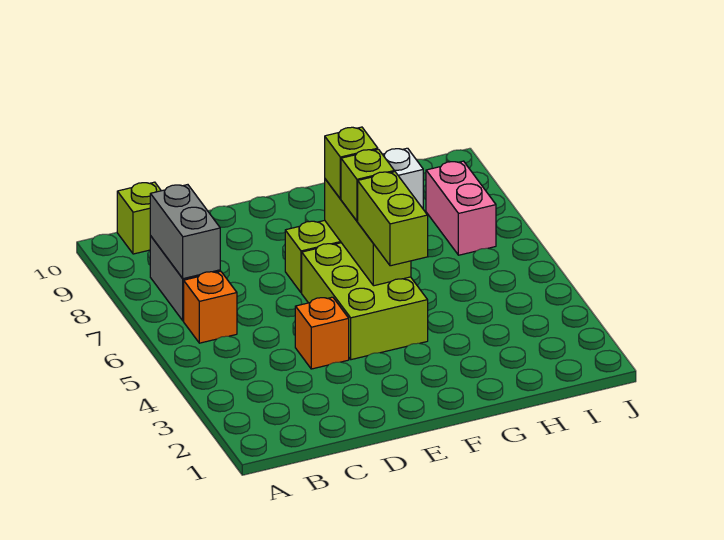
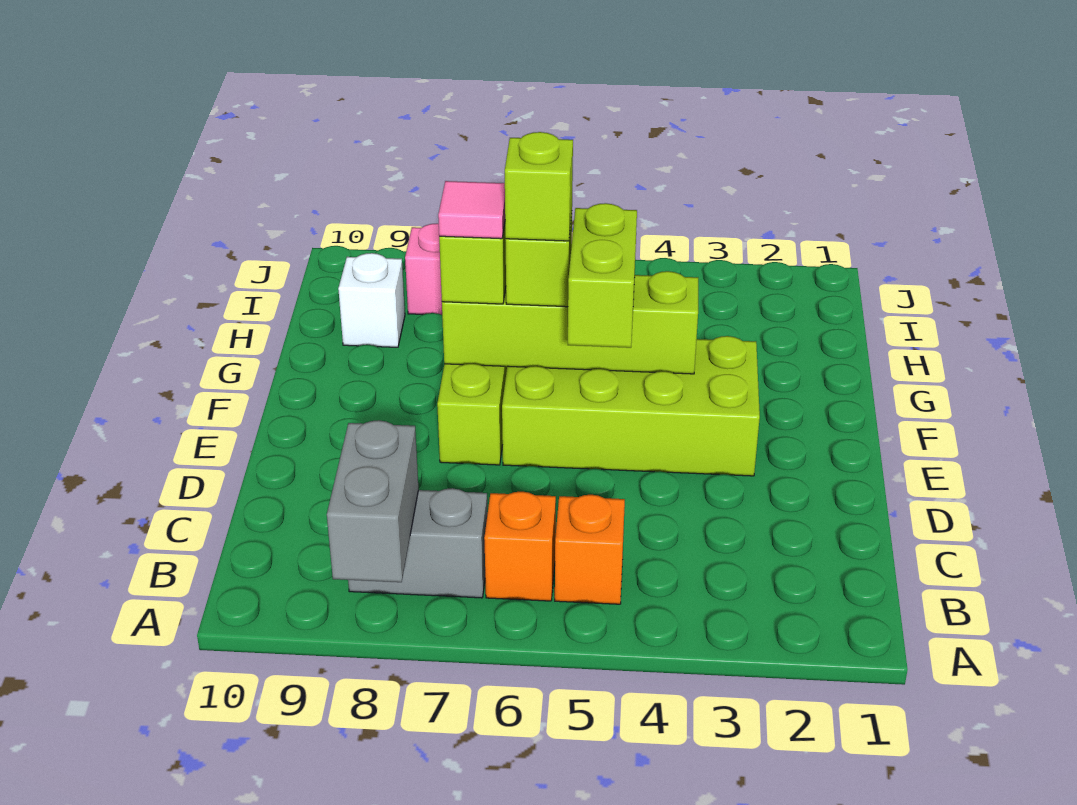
grey 1x2 brick [150,185,220,279] -> grey 1x2 brick turned to [327,420,419,582]
lime 1x1 brick [117,182,161,254] -> lime 1x1 brick moved to [505,132,573,241]
orange 1x1 brick [295,297,349,369] -> orange 1x1 brick moved to [555,495,625,604]
lime 2x3 brick [302,243,428,360] -> lime 2x4 brick [502,336,760,476]
lime 1x2 brick [358,172,428,266] -> lime 1x2 brick turned to [568,203,637,348]
lime 1x3 brick [325,179,411,286] -> lime 1x4 brick [442,271,698,374]
none -> pink 1x1 tile [438,181,505,239]

